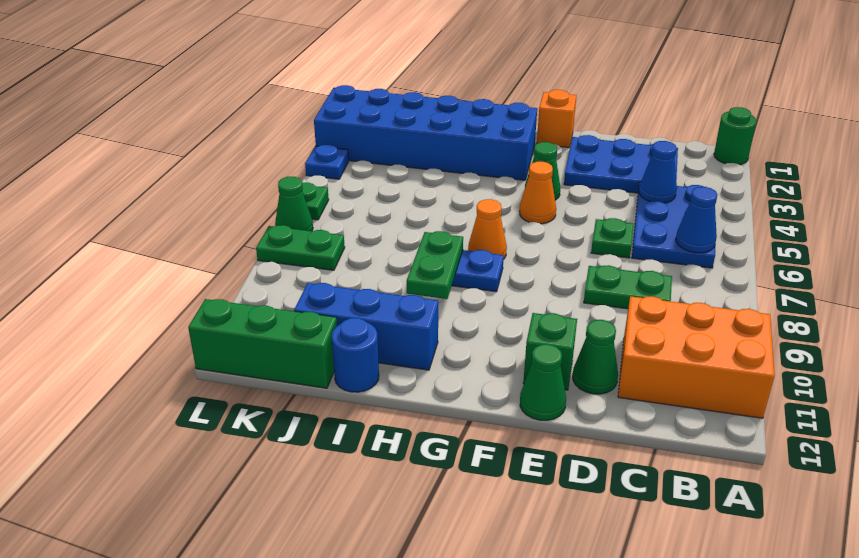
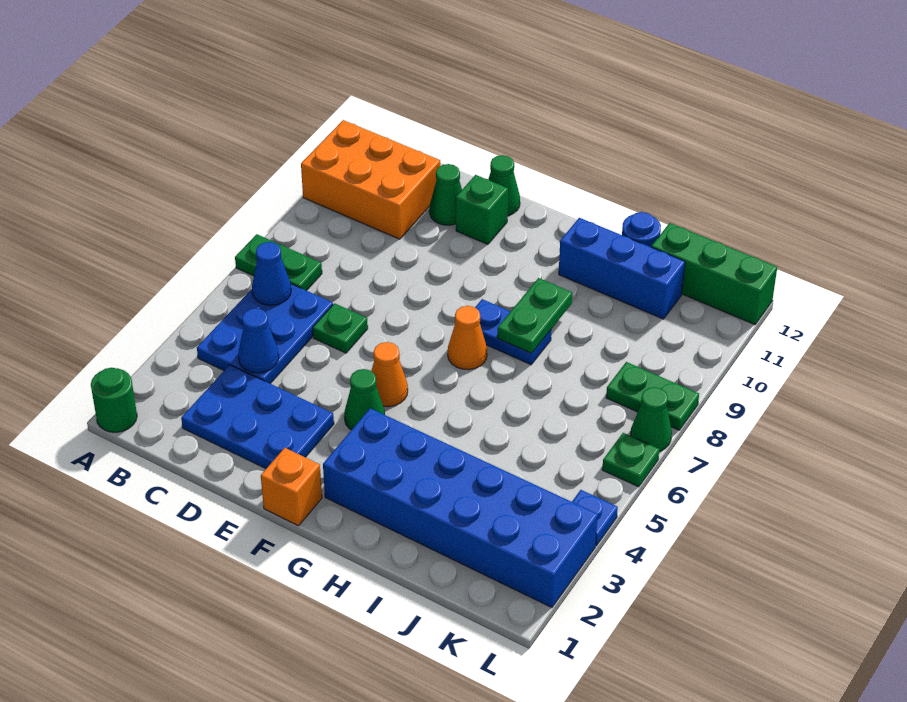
green 1x2 plate [584,265,672,309] -> green 1x2 plate moved to [235,234,322,291]

